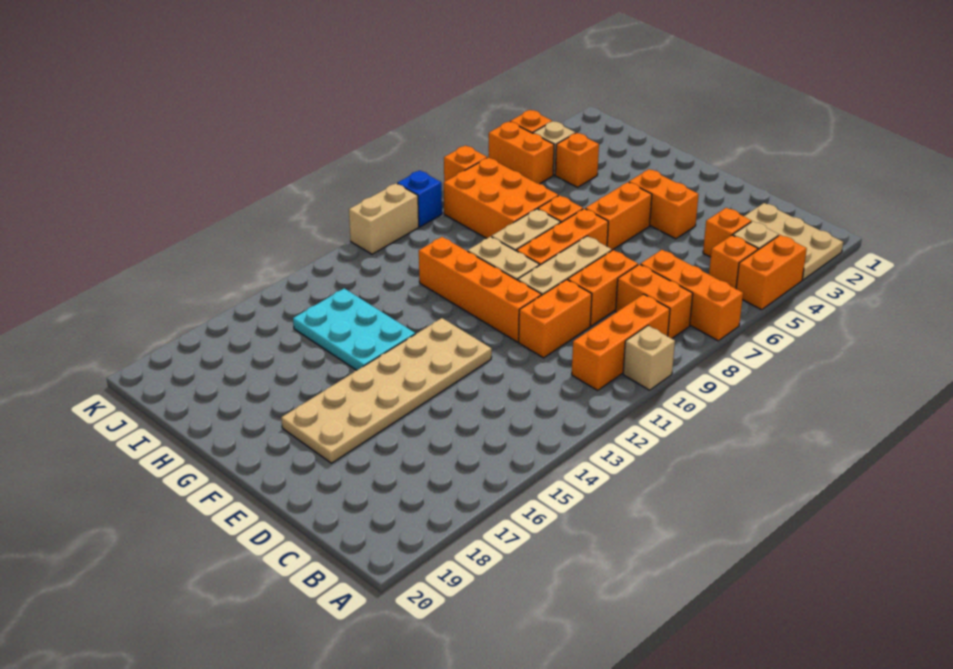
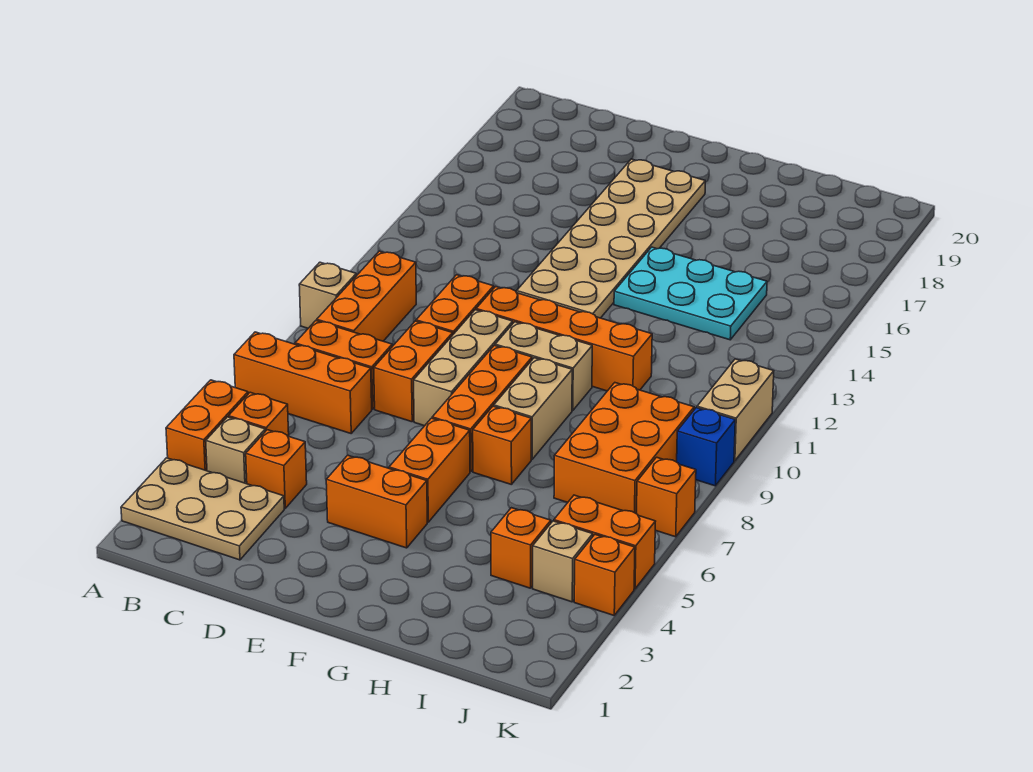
orange 2x3 brick [444,158,558,239] -> orange 2x3 brick turned to [554,383,694,514]

